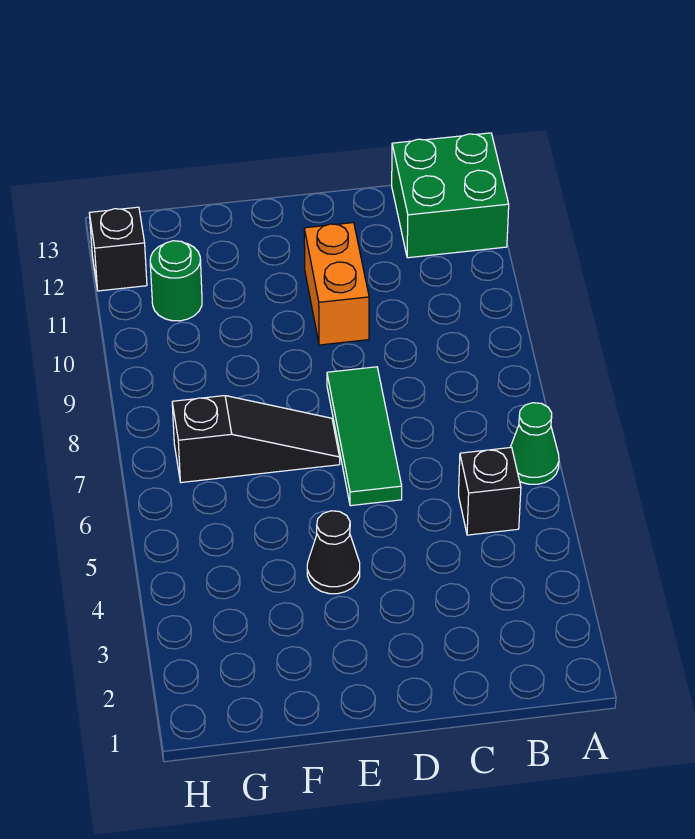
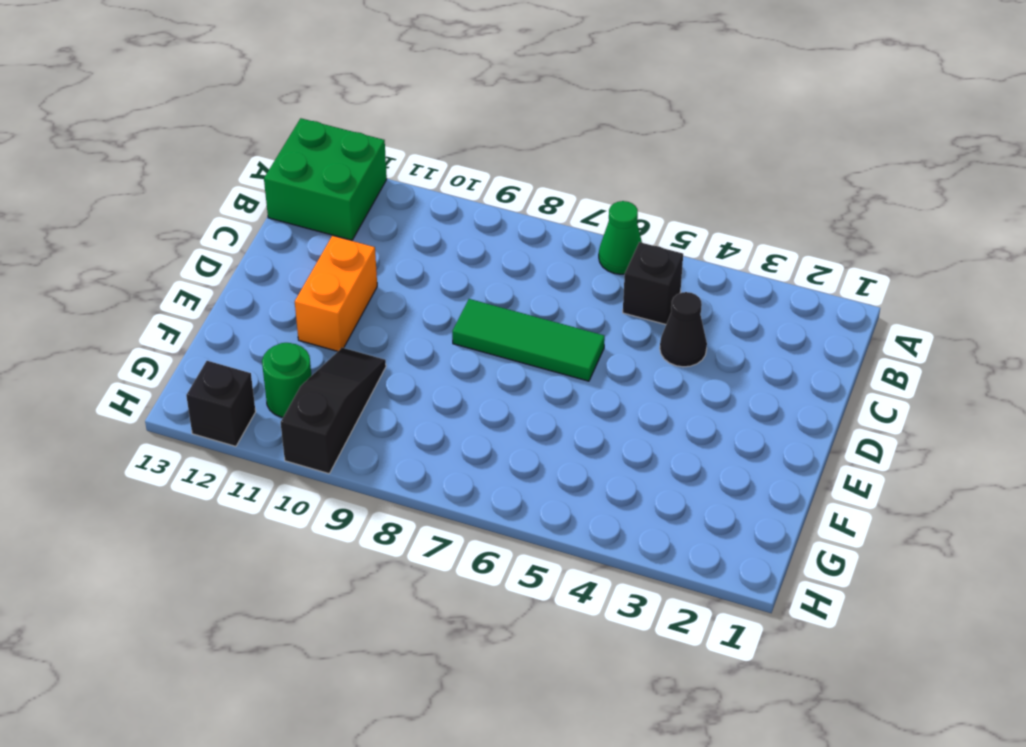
orange 1x2 brick [304,223,369,345] -> orange 1x2 brick turned to [295,236,377,351]
black 1x1 cone [307,511,360,594] -> black 1x1 cone moved to [660,292,707,367]
black 1x3 slope [172,396,340,482] -> black 1x3 slope moved to [281,348,386,474]

